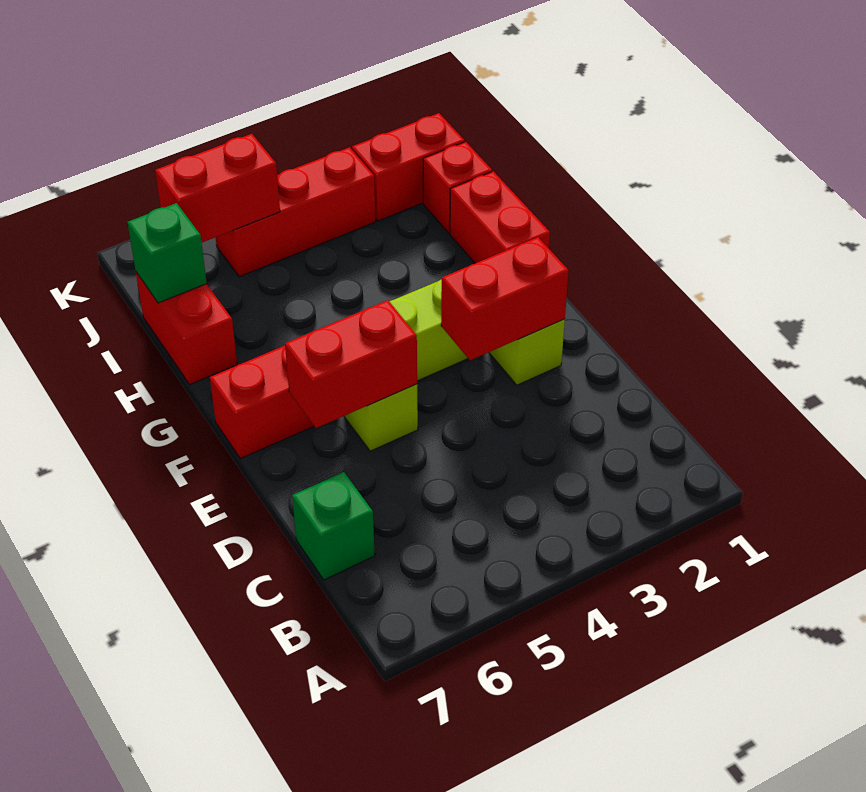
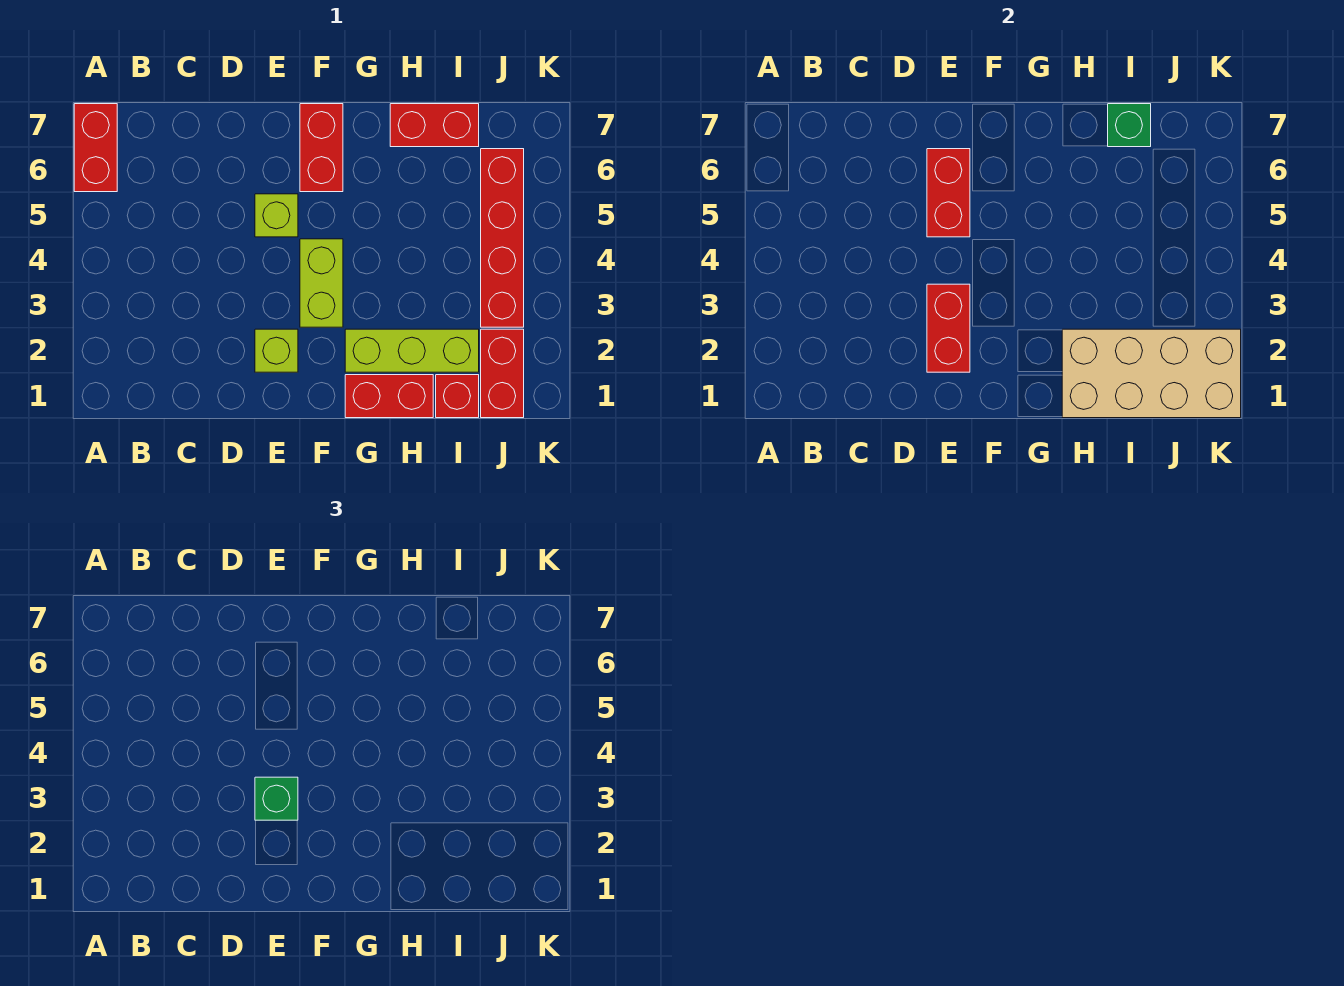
green 1x1 brick [292,472,375,580] -> green 1x1 brick moved to [255,777,298,820]
none -> lime 1x3 brick [345,329,479,372]
none -> tan 2x4 brick [1062,329,1241,418]
red 1x3 brick [216,147,376,277] -> red 1x4 brick [481,149,524,327]
red 1x2 brick [155,134,280,243] -> red 1x2 brick moved to [74,104,117,192]

